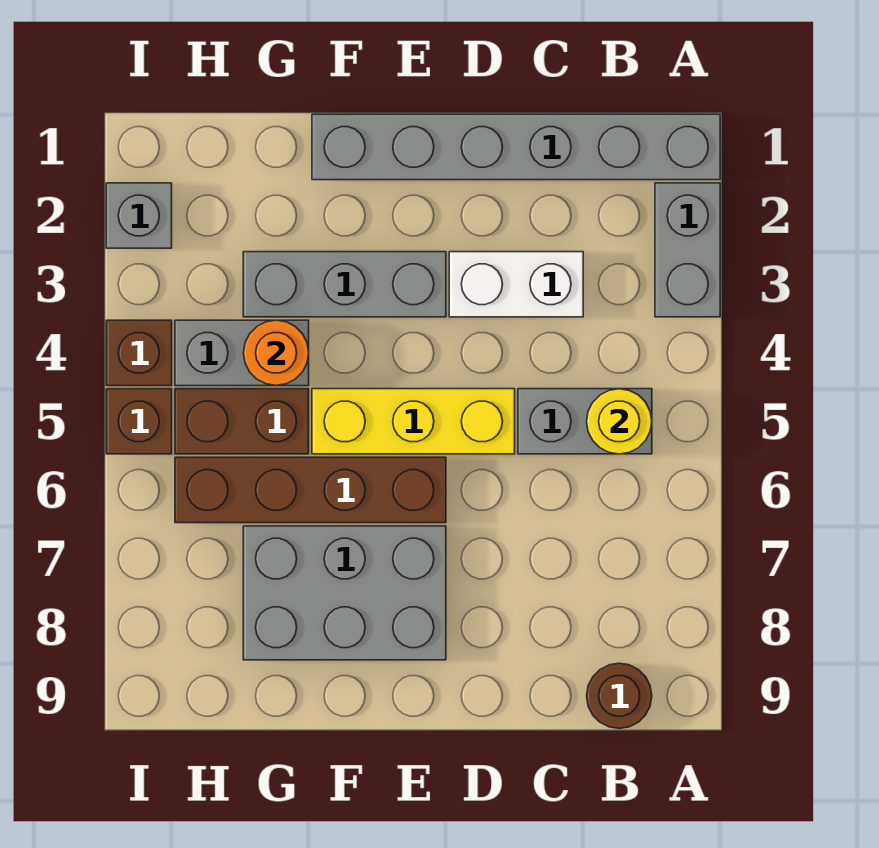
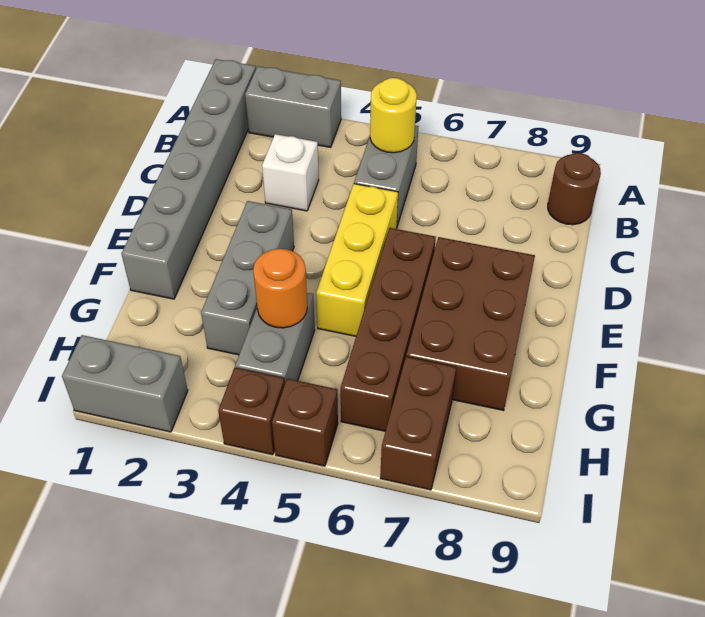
white 1x2 brick [449,252,583,317] -> white 1x1 brick [262,134,319,211]
grey 2x3 brick [243,526,446,660] -> brown 2x3 brick [406,237,535,411]
brown 1x2 brick [175,389,309,454] -> brown 1x2 brick moved to [380,357,456,490]
grey 1x1 brick [106,183,172,248] -> grey 1x2 brick [62,335,188,432]

